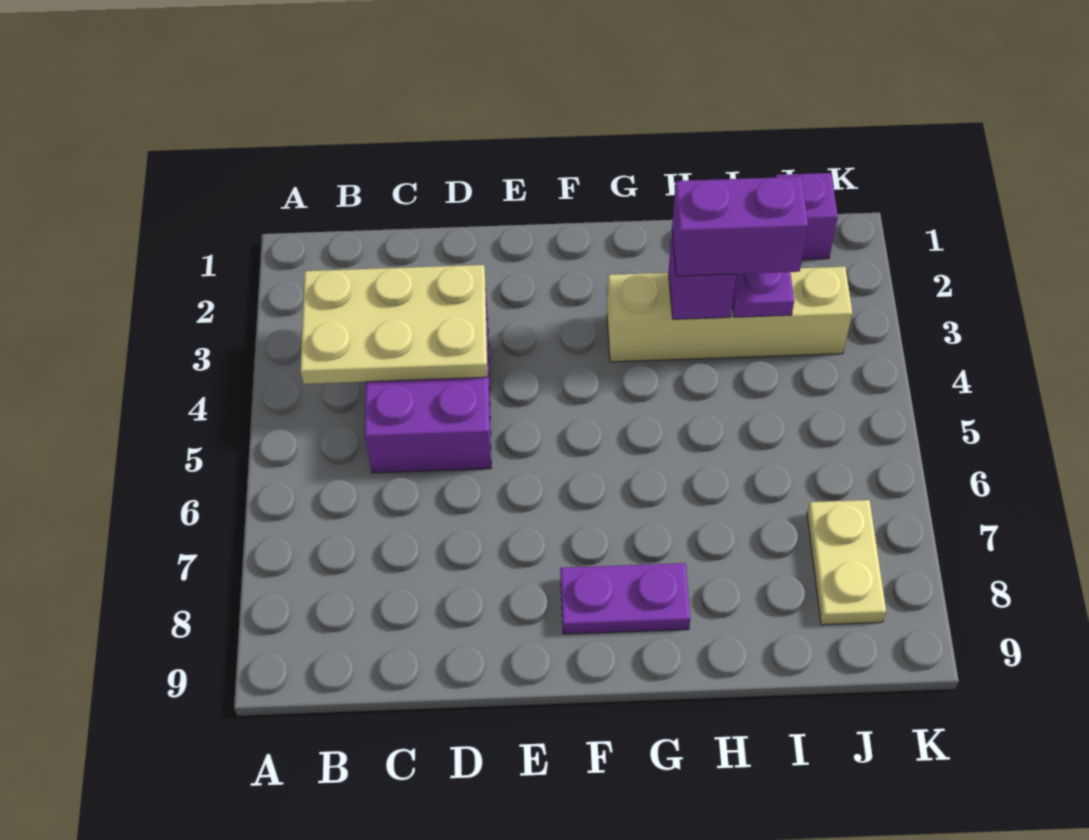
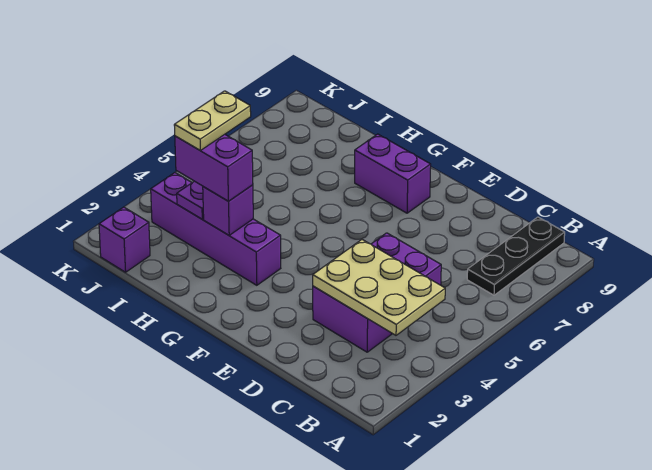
none -> black 1x3 plate [467,217,565,295]
purple 1x2 plate [560,563,690,634] -> purple 1x2 brick [355,134,431,213]
tan 1x4 brick [607,267,852,362] -> purple 1x4 brick [151,173,281,285]
tan 1x2 plate [807,500,886,625] -> tan 1x2 plate moved to [174,91,251,150]

